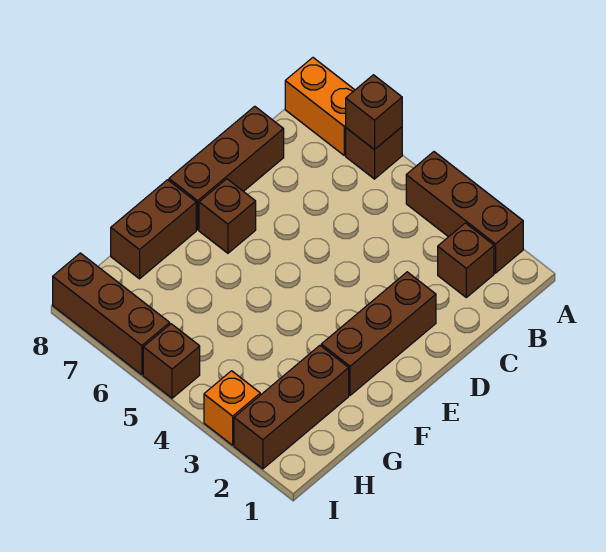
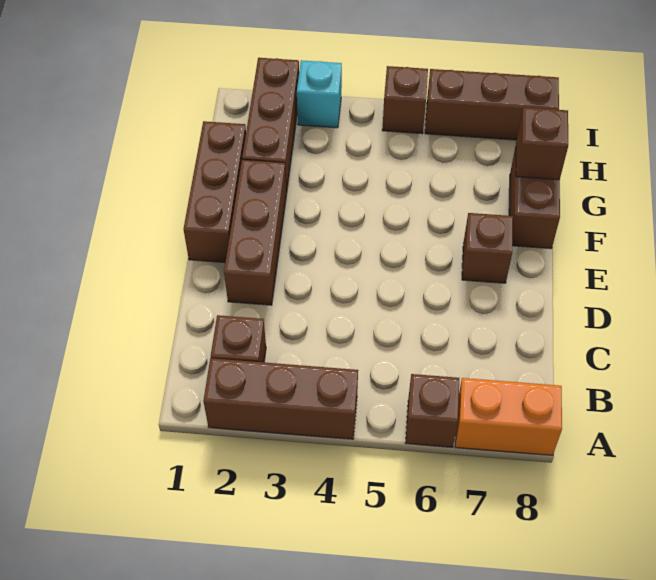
brown 1x1 brick [346,75,402,150] -> brown 1x1 brick moved to [516,107,568,180]
brown 1x3 brick [169,106,284,230] -> brown 1x3 brick moved to [184,121,246,263]
orange 1x1 brick [204,371,260,445] -> cyan 1x1 brick [297,60,342,128]

